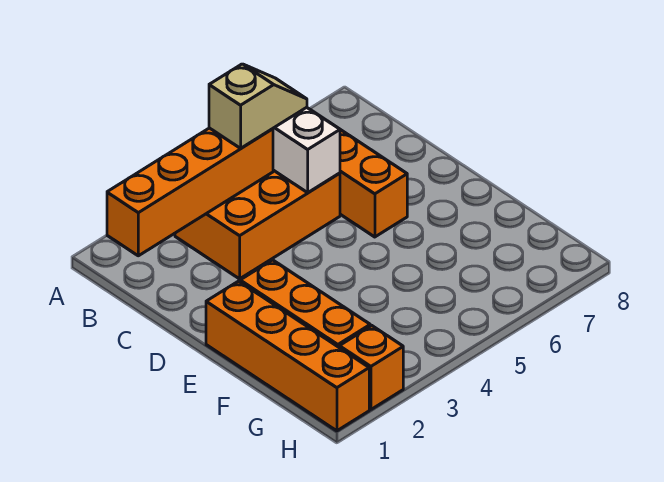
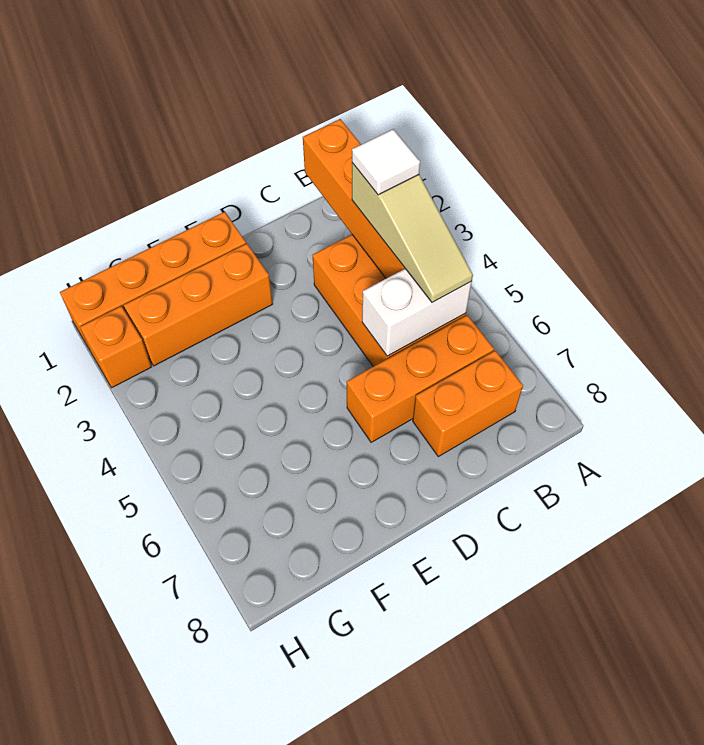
none -> white 1x1 tile [352,129,420,195]
tan 1x2 slope [209,64,307,148] -> tan 1x3 slope [352,163,473,303]
none -> orange 1x2 brick [413,351,523,457]

